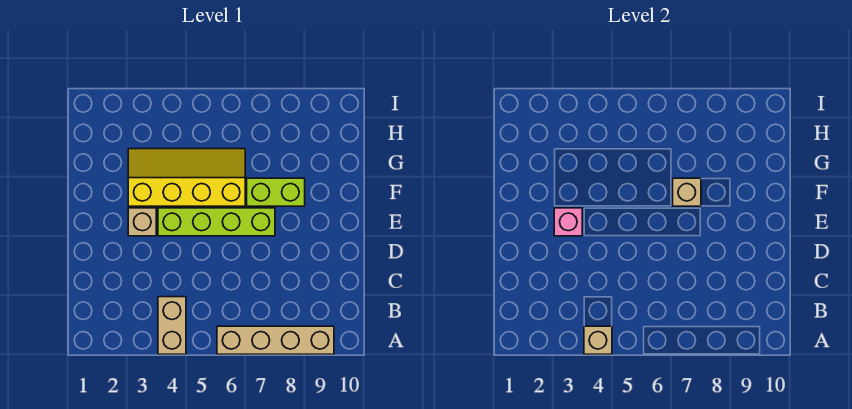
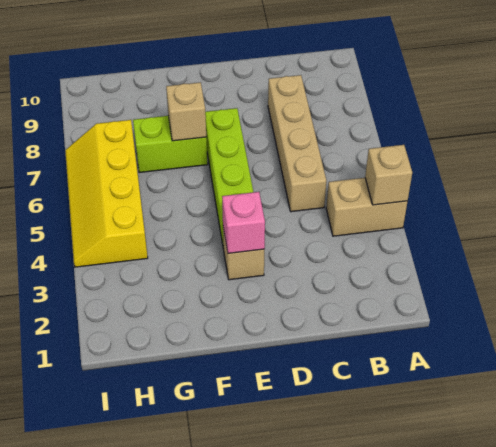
tan 1x4 brick [217,326,334,354] -> tan 1x4 brick moved to [268,75,326,212]
yellow 2x4 slope [128,149,245,206] -> yellow 2x4 slope moved to [65,120,148,267]
lime 1x2 brick [247,178,305,206] -> lime 1x2 brick turned to [133,116,208,173]

